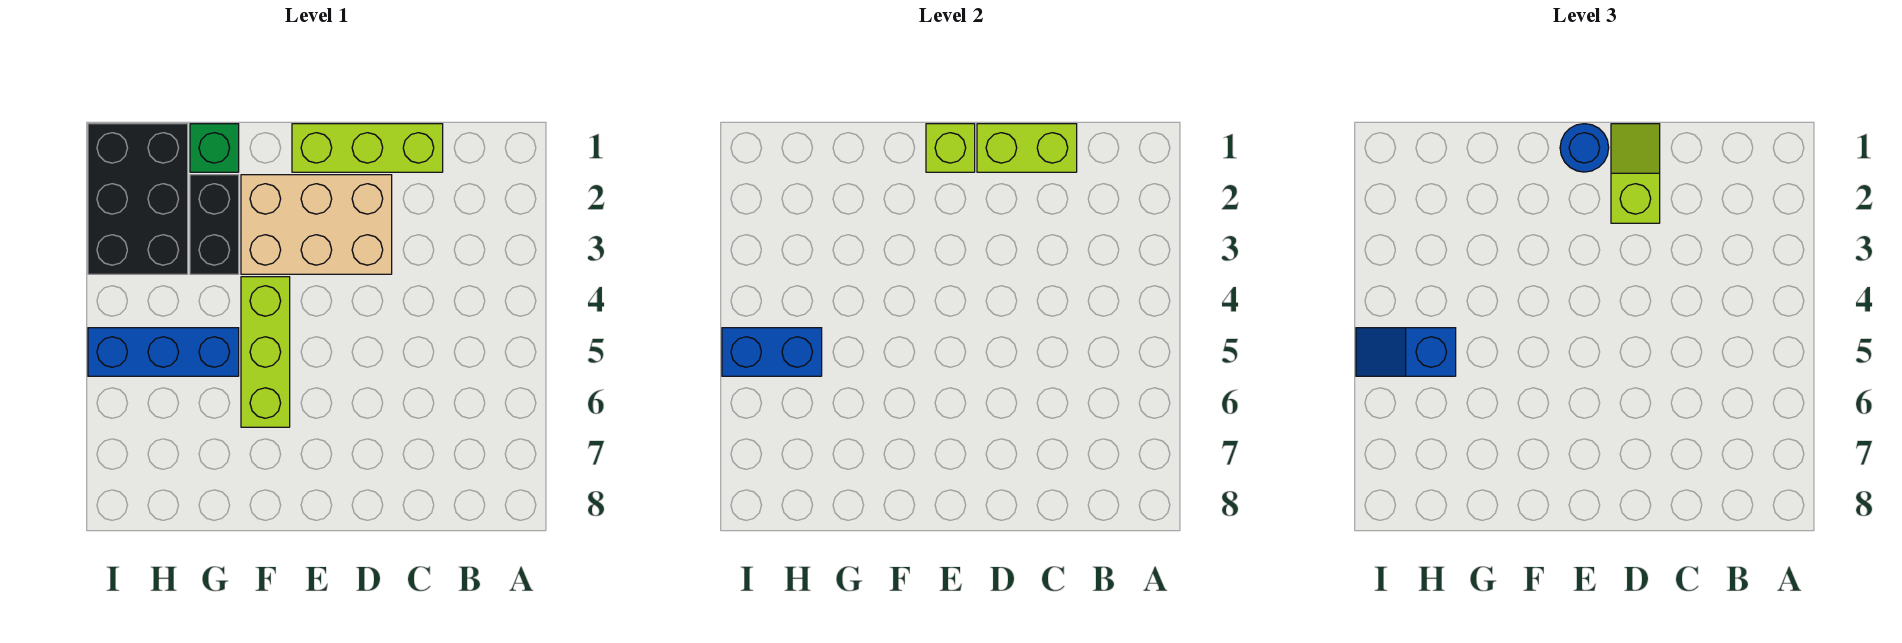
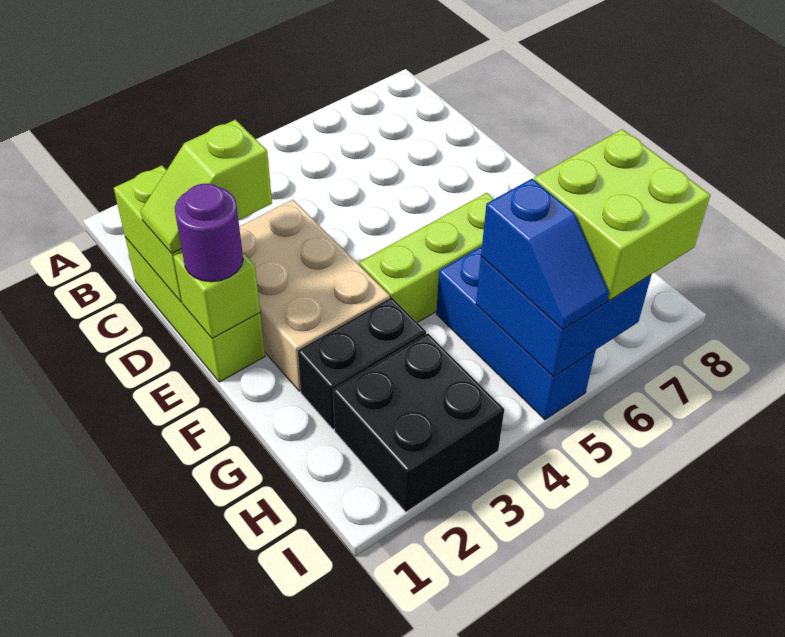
blue 1x1 round brick [1560,124,1609,172] -> purple 1x1 round brick [175,184,243,282]
green 1x1 brick [190,124,239,172] -> none
black 2x3 brick [88,124,188,274] -> black 2x2 brick [333,333,504,512]
blue 1x2 brick [722,328,822,376] -> blue 2x2 brick [476,257,651,377]
none -> lime 2x2 brick [534,129,710,301]

